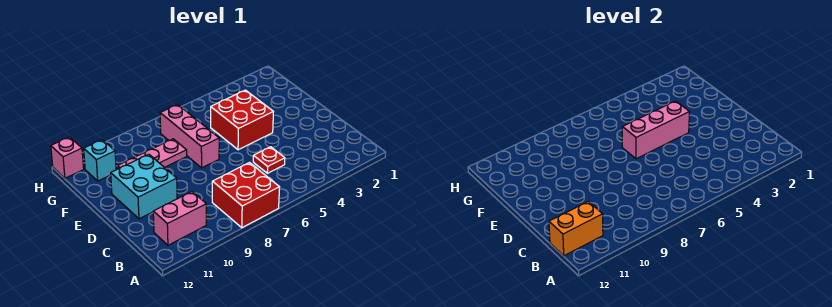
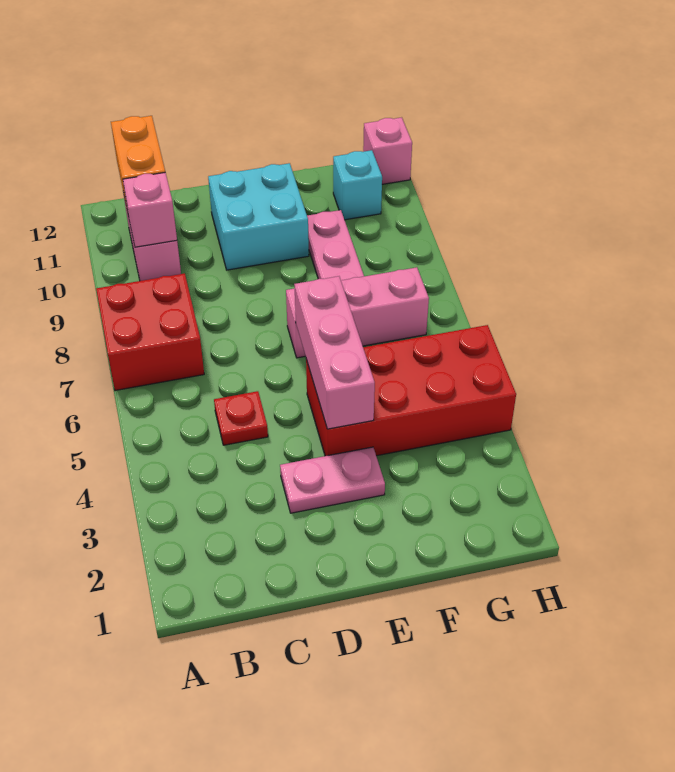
none -> pink 1x1 brick [123,172,177,247]
none -> pink 1x2 plate [280,447,385,513]
red 2x2 brick [211,90,273,150] -> red 2x4 brick [306,325,516,456]

